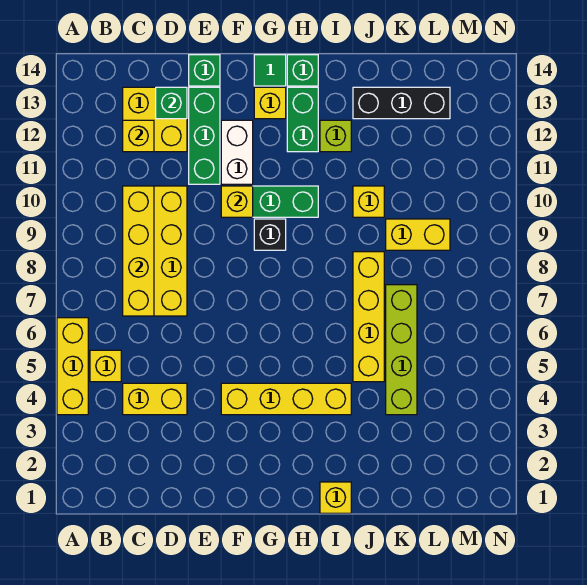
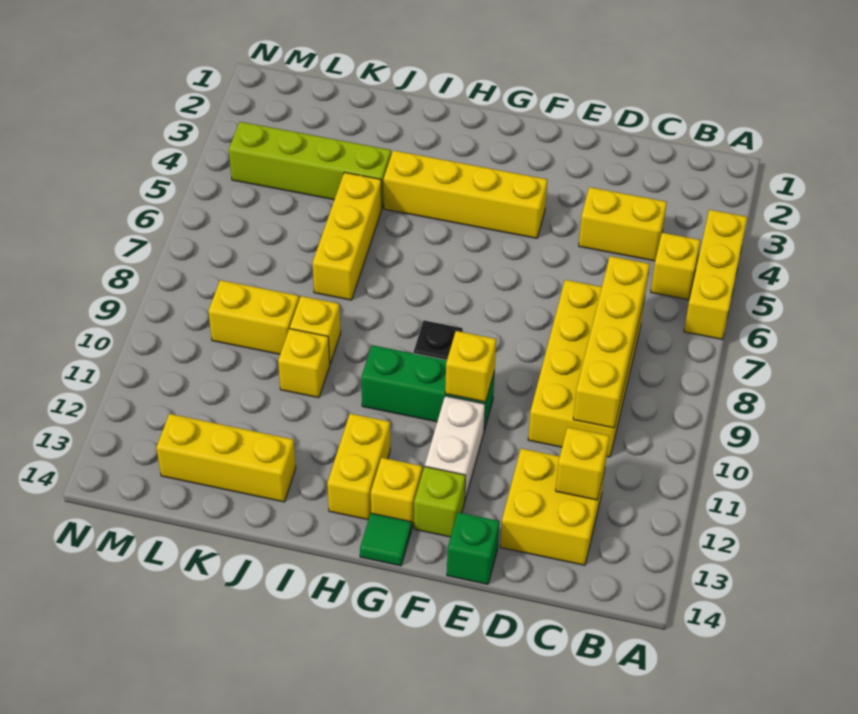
green 1x1 brick [156,87,187,119] -> none
green 1x3 brick [189,87,220,184] -> none
green 1x2 brick [287,87,318,152] -> yellow 1x2 brick [327,414,390,520]
green 1x1 brick [287,55,318,86] -> none
yellow 1x1 brick [320,482,351,513] -> yellow 1x1 brick moved to [290,296,341,364]
lime 1x1 brick [320,120,351,152] -> lime 1x1 brick moved to [414,467,466,537]
yellow 1x4 brick [353,252,384,382] -> yellow 1x3 brick [312,172,382,300]
black 1x3 brick [353,87,450,119] -> yellow 1x3 brick [156,414,296,502]
lime 1x4 brick [386,285,417,415] -> lime 1x4 brick turned to [229,122,391,208]

